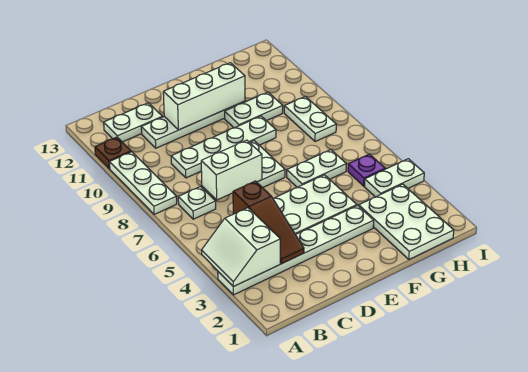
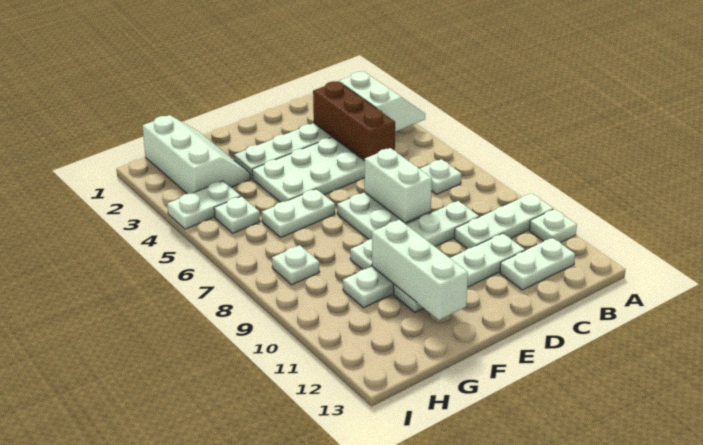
white 1x3 plate [110,152,177,214] -> white 1x3 plate turned to [454,193,553,249]
brown 1x1 plate [95,137,131,169] -> white 1x1 plate [529,209,577,243]
brown 1x3 slope [233,181,304,264] -> brown 1x3 brick [313,81,395,161]
white 1x2 brick [201,140,262,200] -> white 1x2 brick turned to [364,148,432,223]
white 1x3 brick [163,63,245,130] -> white 1x3 brick turned to [372,220,468,320]
white 2x3 plate [359,184,454,260] -> white 2x3 slope [143,115,250,194]
purple 1x1 plate [348,154,385,186] -> white 1x1 plate [214,196,260,233]
white 1x2 plate [284,97,336,142] -> white 1x1 plate [272,245,319,285]

